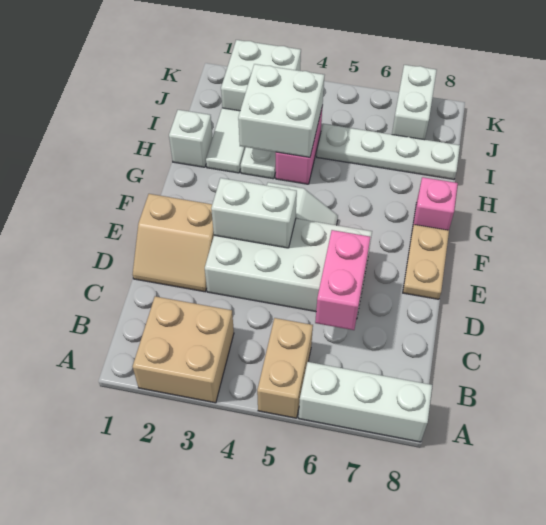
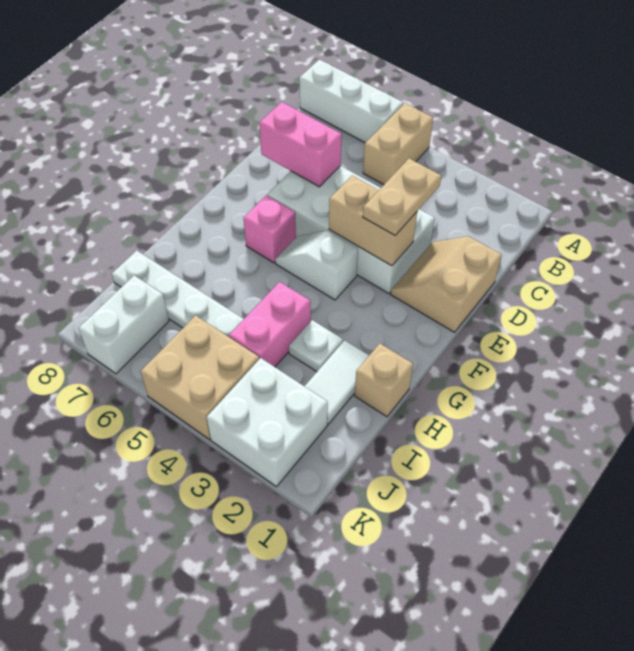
tan 2x2 brick [133,296,234,403] -> tan 2x2 brick moved to [141,315,259,439]
pink 1x2 brick [315,230,370,330] -> pink 1x2 brick turned to [259,102,342,187]
tan 2x2 slope [133,194,214,292] -> tan 2x2 slope turned to [391,236,502,332]
white 1x2 brick [211,178,297,248] -> tan 1x2 brick [329,176,417,266]
tan 1x2 plate [403,225,449,299] -> tan 1x2 plate moved to [363,158,441,235]
pink 1x1 brick [413,177,458,230] -> pink 1x1 brick moved to [243,195,296,263]
white 1x1 brick [169,110,213,167] -> tan 1x1 brick [355,343,413,417]
white 2x2 brick [238,64,324,157] -> none

